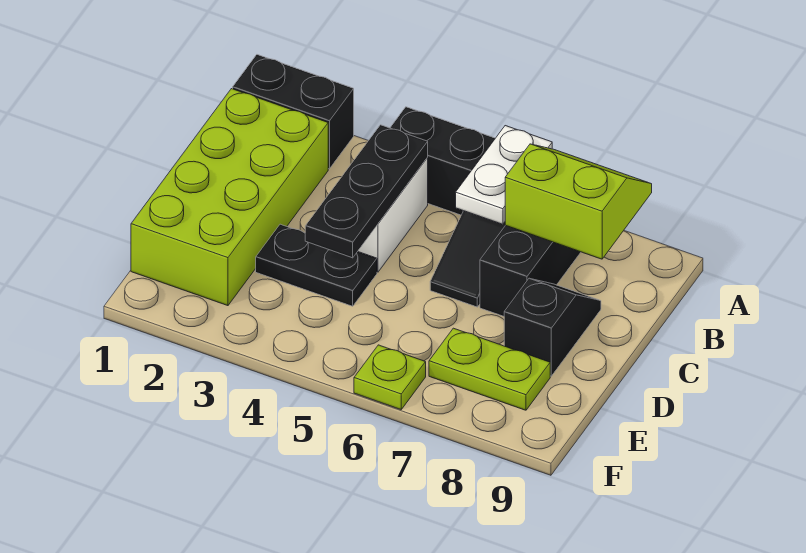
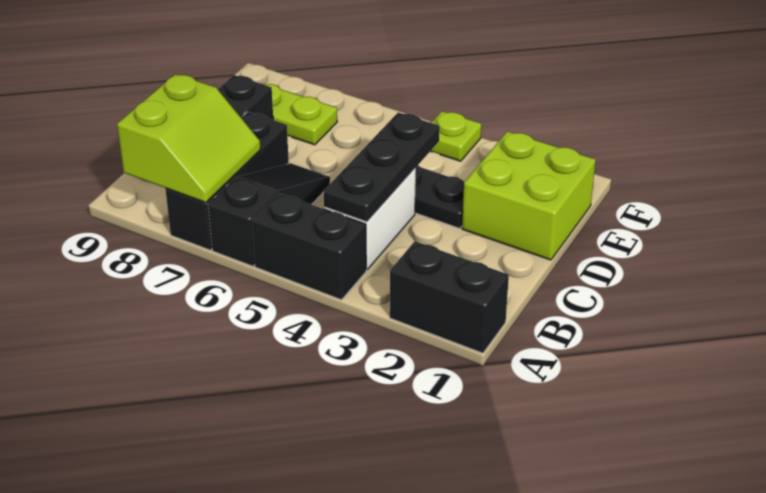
white 1x2 plate [456,126,552,224] -> none
lime 2x2 slope [505,144,652,259] -> lime 2x2 slope turned to [117,74,261,203]
lime 2x4 brick [131,89,328,306] -> lime 2x2 brick [462,131,596,260]
lime 1x1 plate [354,345,426,409] -> lime 1x1 plate moved to [431,111,481,161]

